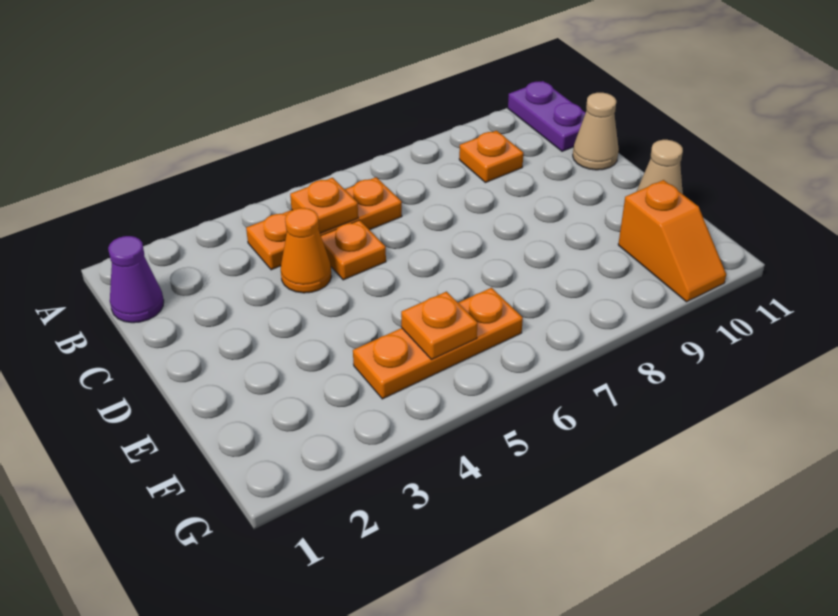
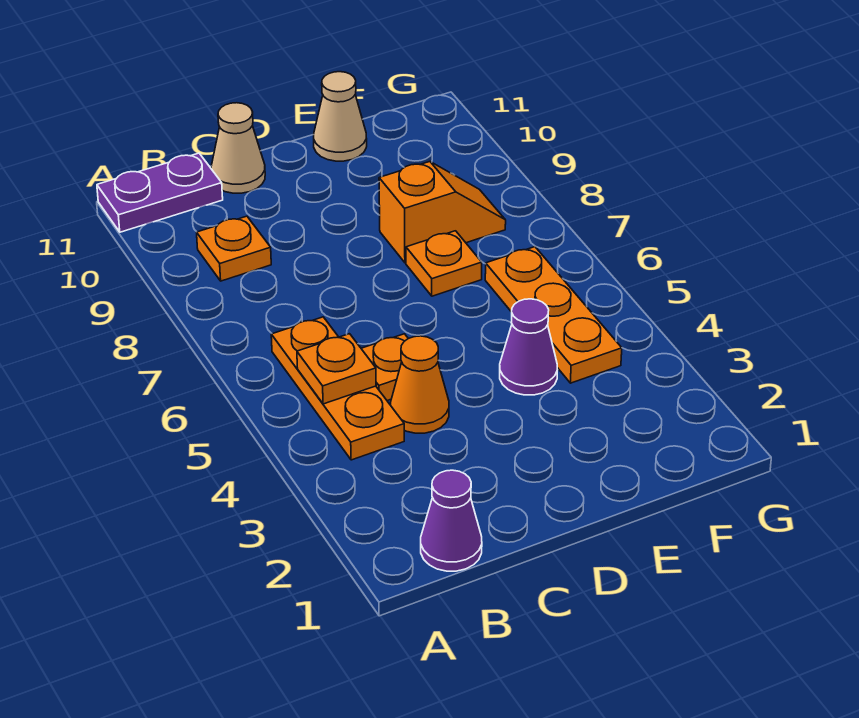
none -> purple 1x1 cone [500,299,557,395]
orange 1x1 plate [401,292,478,360] -> orange 1x1 plate moved to [406,231,482,296]
orange 1x2 slope [618,180,726,302] -> orange 1x2 slope moved to [379,162,506,263]

